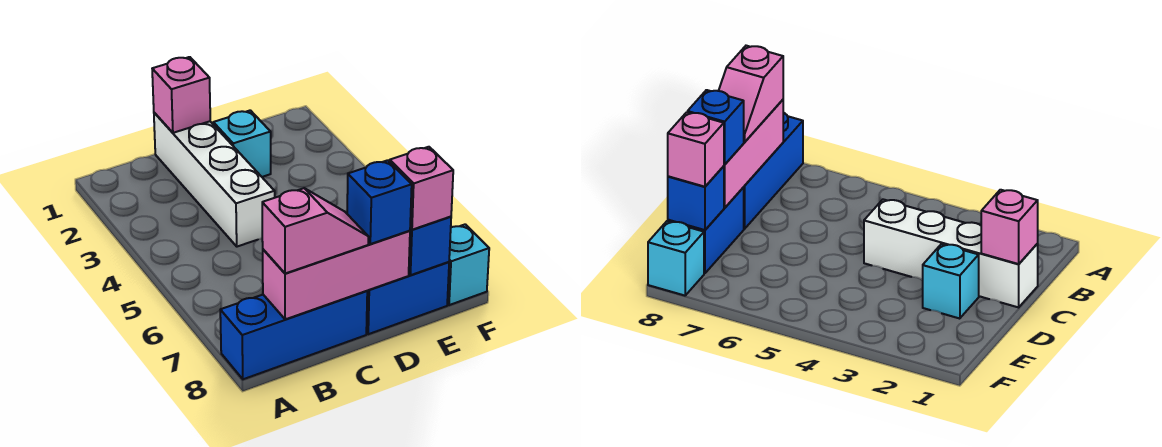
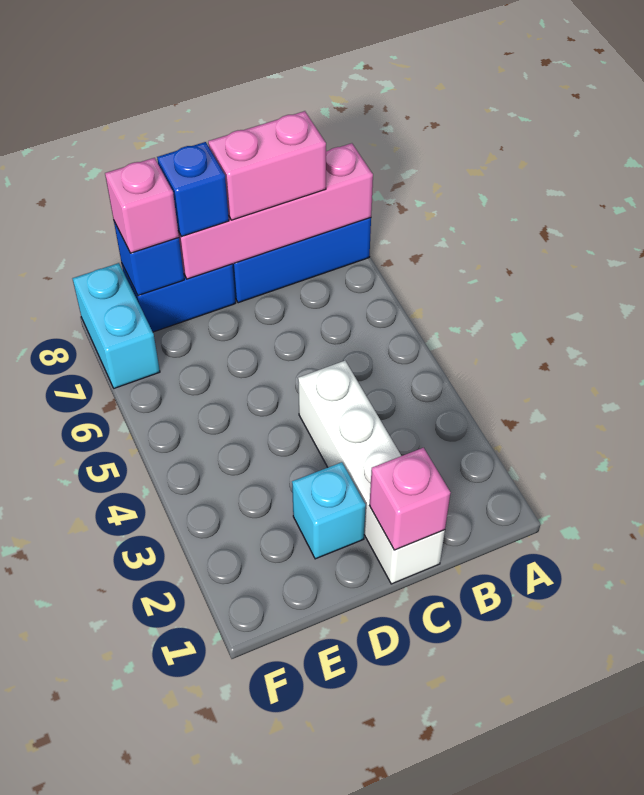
pink 1x3 brick [263,231,410,319] -> pink 1x4 brick [178,143,373,279]
pink 1x2 slope [262,188,368,274] -> pink 1x2 brick [208,111,326,220]
cyan 1x1 brick [447,224,489,305] -> cyan 1x2 brick [72,263,160,388]

